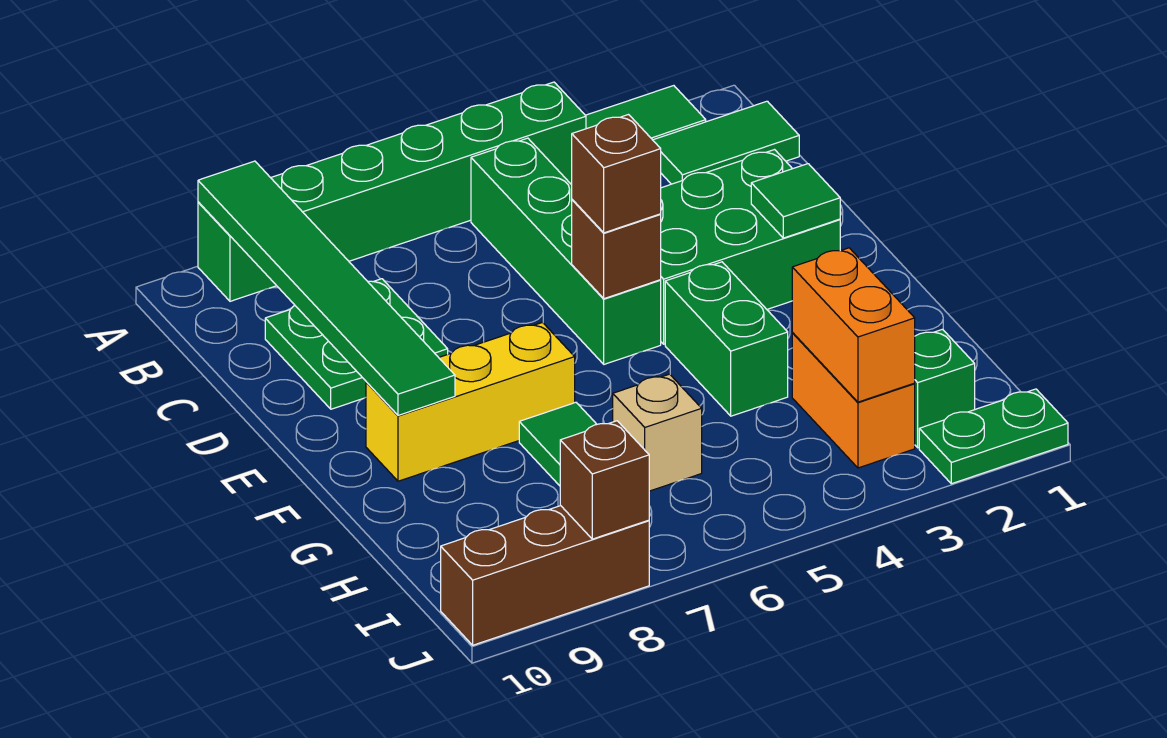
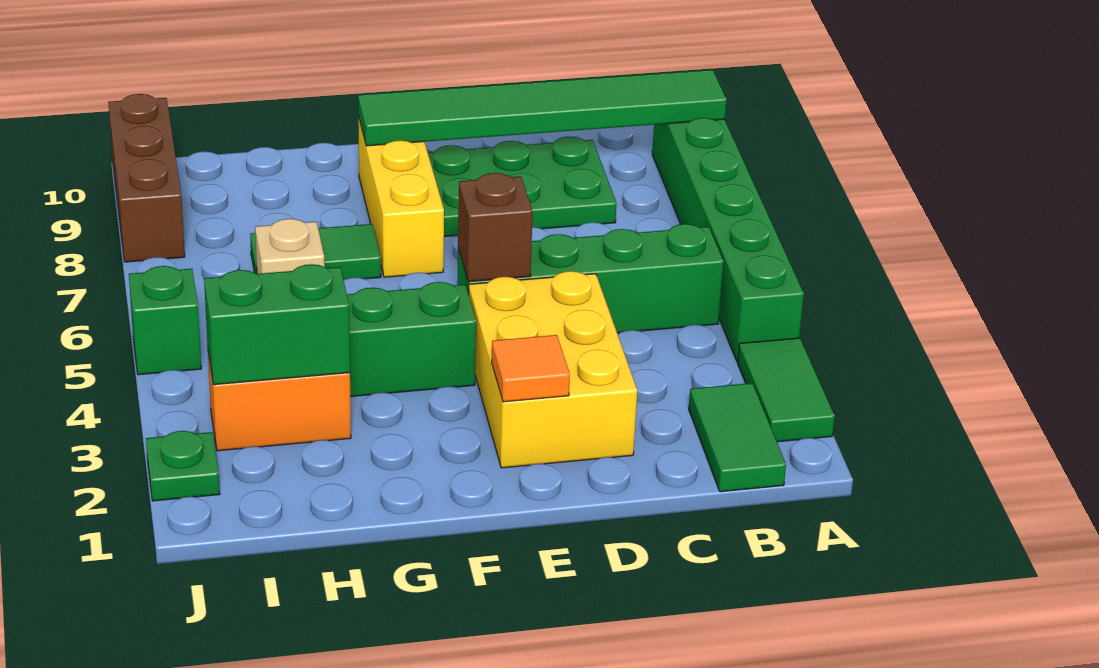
green 2x2 plate [265,279,448,409] -> green 2x3 plate [428,136,617,237]
green 2x3 brick [660,150,840,344] -> yellow 2x3 brick [469,271,637,468]
green 1x1 tile [751,164,840,238] -> orange 1x1 tile [492,335,570,402]
brown 1x1 brick [572,115,661,233] -> none
orange 1x2 brick [792,248,915,402] -> green 1x2 brick [204,264,350,385]
green 1x1 brick [915,329,975,448] -> green 1x1 brick moved to [129,266,201,375]
green 1x2 plate [919,389,1068,484] -> green 1x1 plate [146,431,220,501]
brown 1x1 brick [560,421,649,539] -> none

